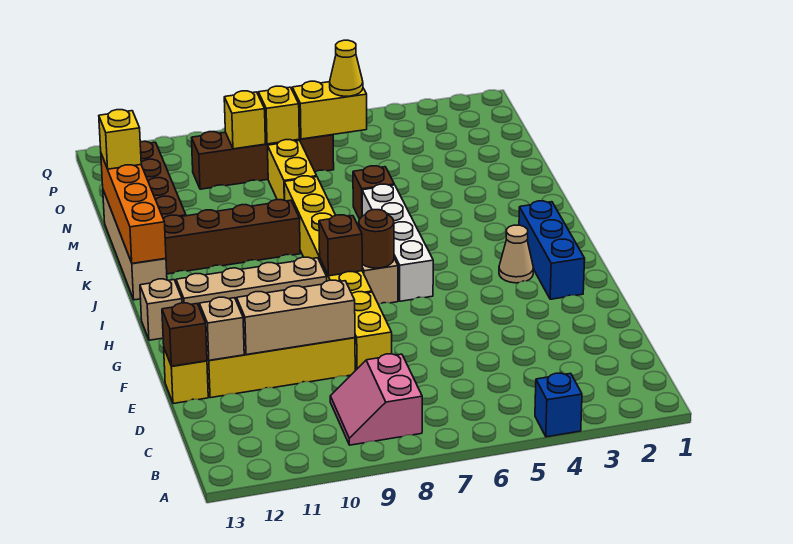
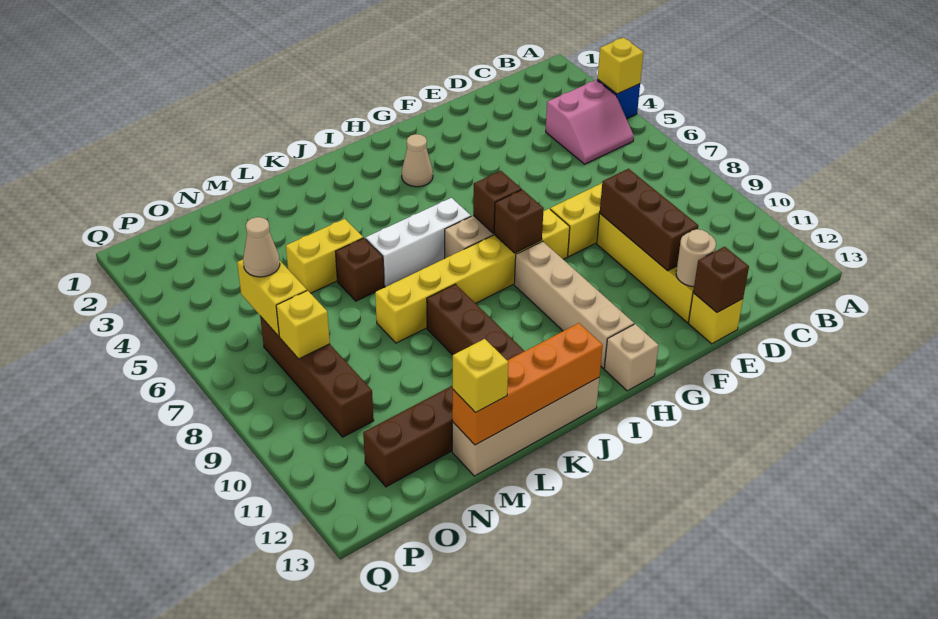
pink 2x2 slope [330,354,422,445] -> pink 2x2 slope moved to [546,80,634,164]
tan 1x3 brick [237,280,355,355] -> brown 1x3 brick [600,169,698,271]
tan 1x1 brick [199,297,244,360] -> tan 1x1 round brick [676,229,716,287]
blue 1x3 brick [519,201,585,299] -> none
white 1x4 brick [362,184,433,301] -> white 1x3 brick [366,198,471,287]
brown 1x1 round brick [359,210,394,268] -> brown 1x1 brick [473,171,522,233]
yellow 1x2 brick [268,140,317,200] -> yellow 1x2 brick moved to [286,219,363,293]
yellow 1x1 cone [330,40,363,96] -> tan 1x1 cone [243,217,280,277]
yellow 1x1 brick [224,91,265,149] -> yellow 1x1 brick moved to [598,38,644,94]

